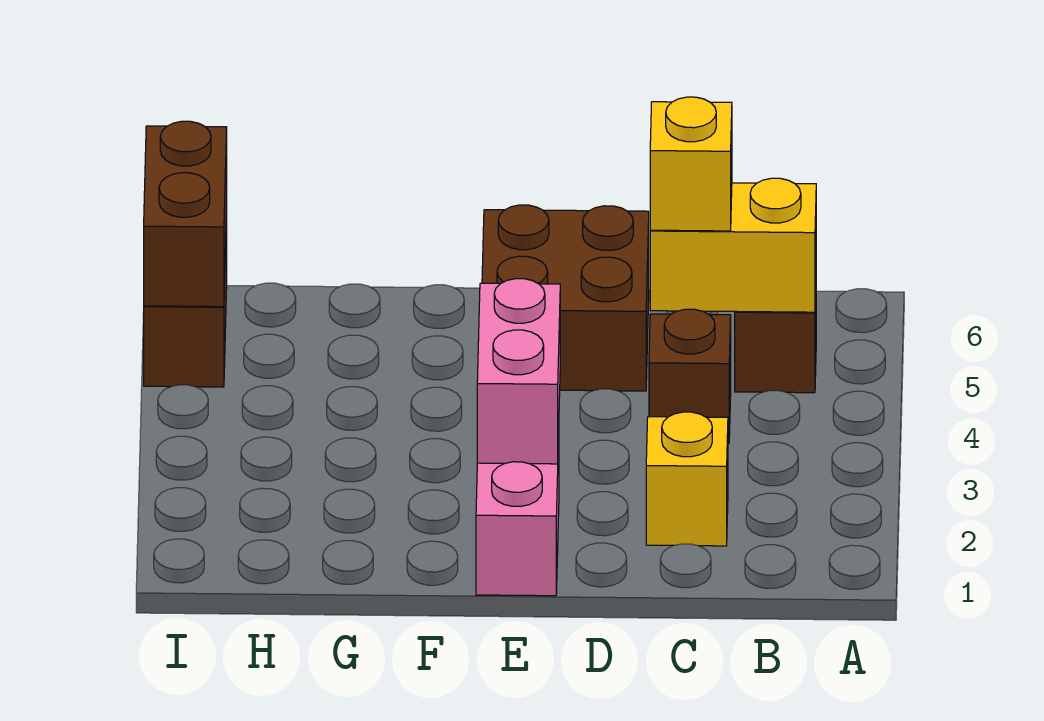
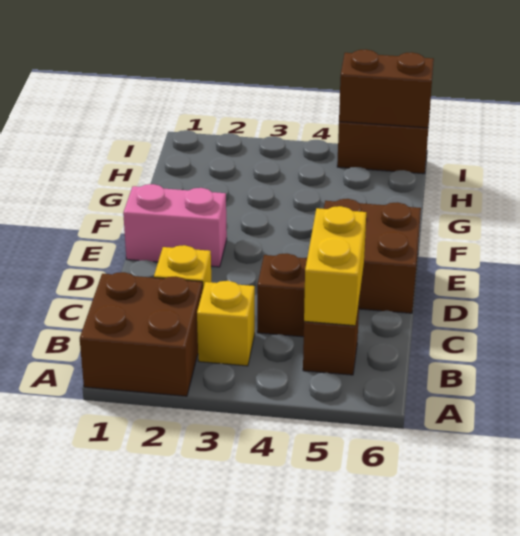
none -> brown 2x2 brick [80,272,203,396]
yellow 1x1 brick [650,97,732,231] -> yellow 1x1 brick moved to [197,281,255,366]
pink 1x2 brick [477,279,560,464] -> none

